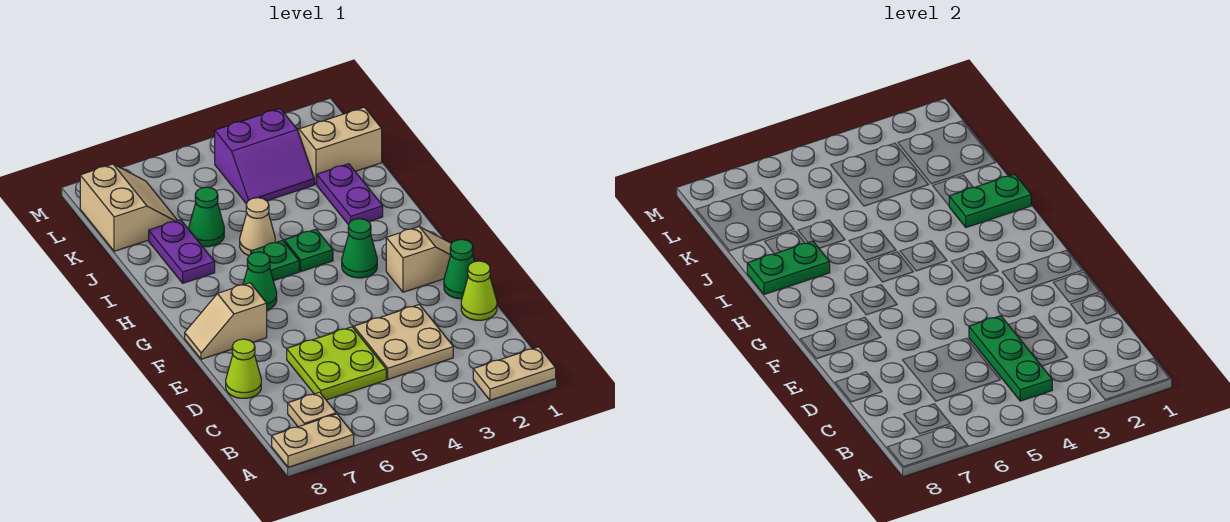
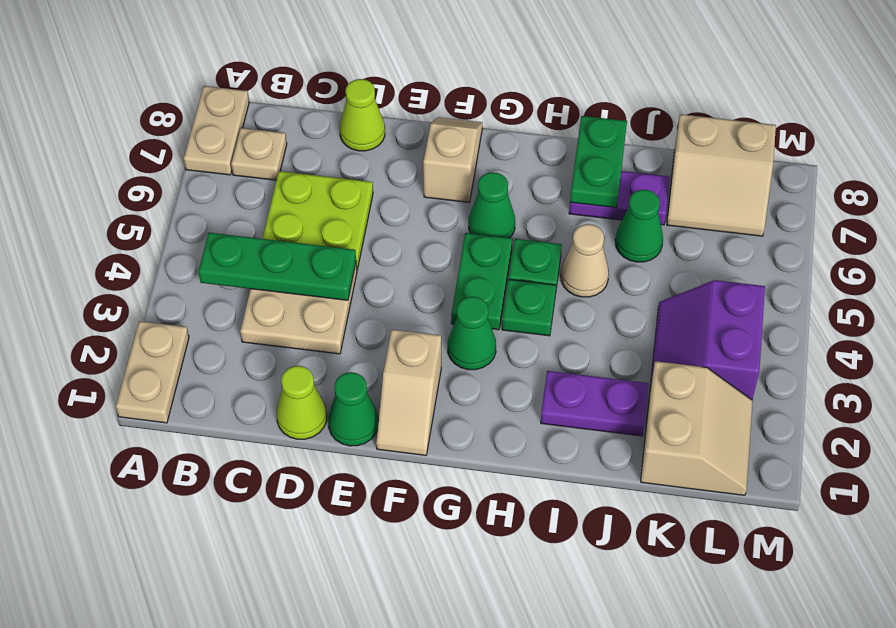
green 1x2 plate [949,174,1031,227] -> green 1x2 plate moved to [451,233,512,330]

